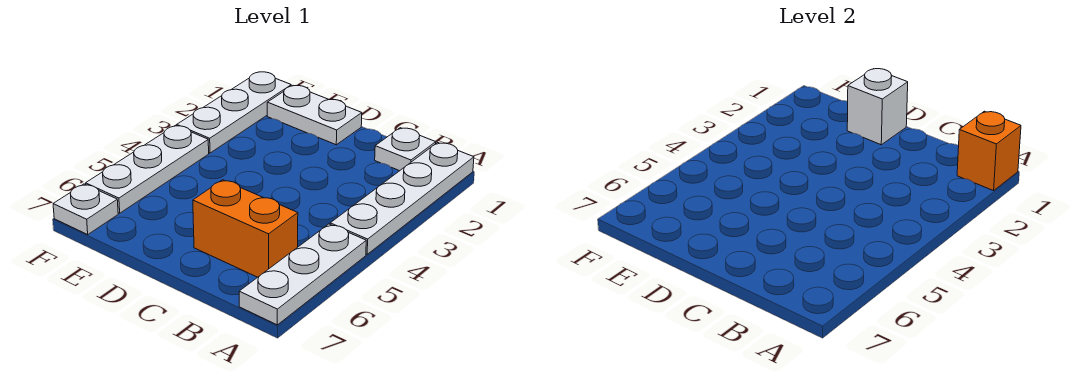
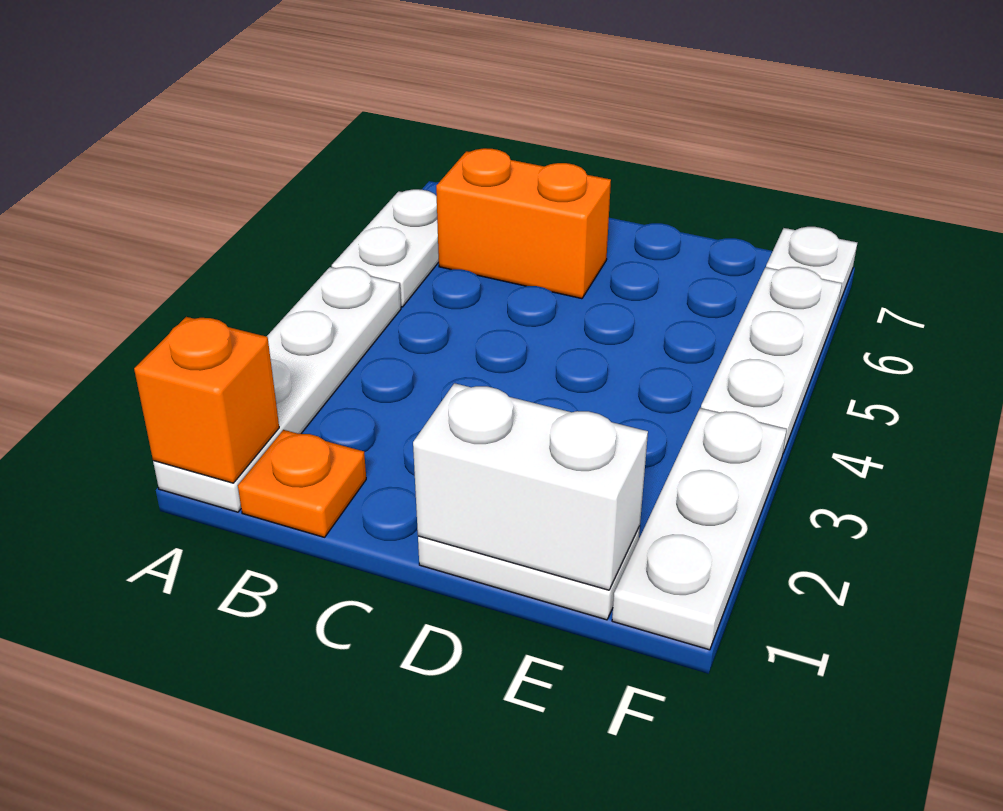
white 1x3 plate [239,224,366,325] -> white 1x2 plate [332,189,439,307]
white 1x1 plate [375,128,436,171] -> orange 1x1 plate [238,430,366,537]
white 1x1 brick [847,69,908,145] -> white 1x2 brick [413,383,648,590]

